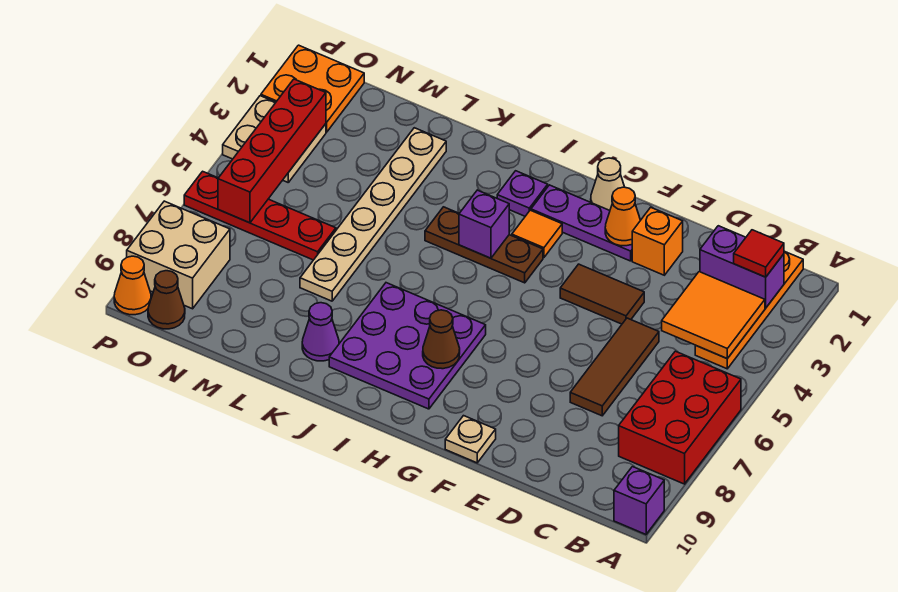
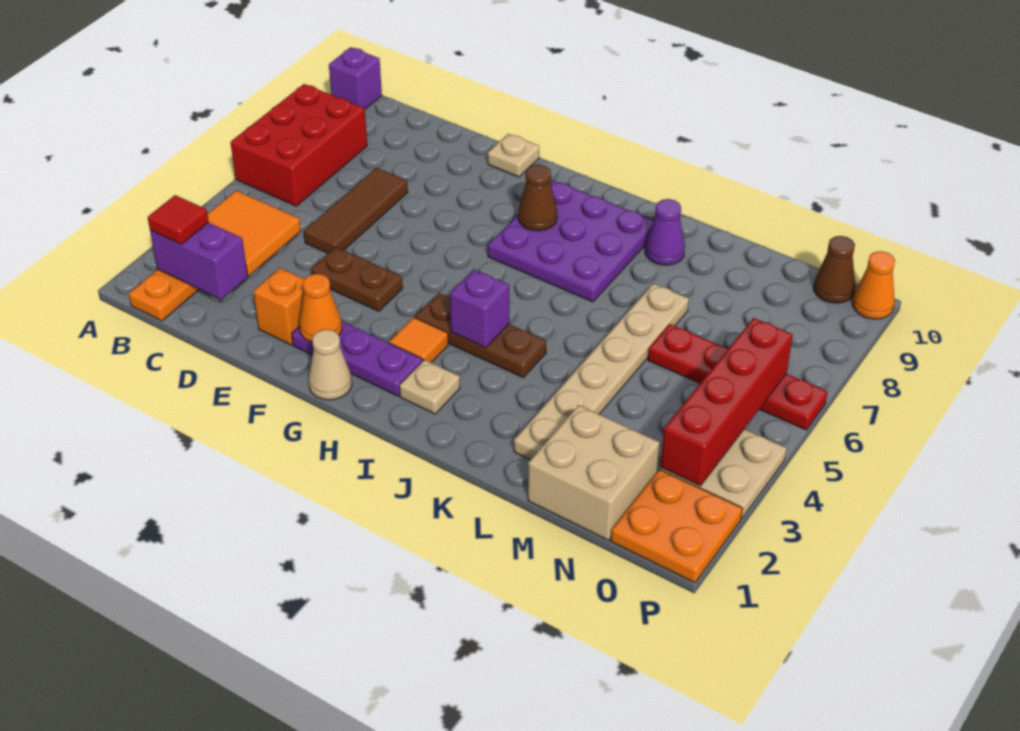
brown 1x2 tile [560,264,644,324] -> brown 1x2 plate [311,247,403,311]
purple 1x1 plate [497,171,548,216] -> tan 1x1 plate [399,360,460,414]
tan 2x2 brick [127,201,230,309] -> tan 2x2 brick moved to [528,405,660,540]

